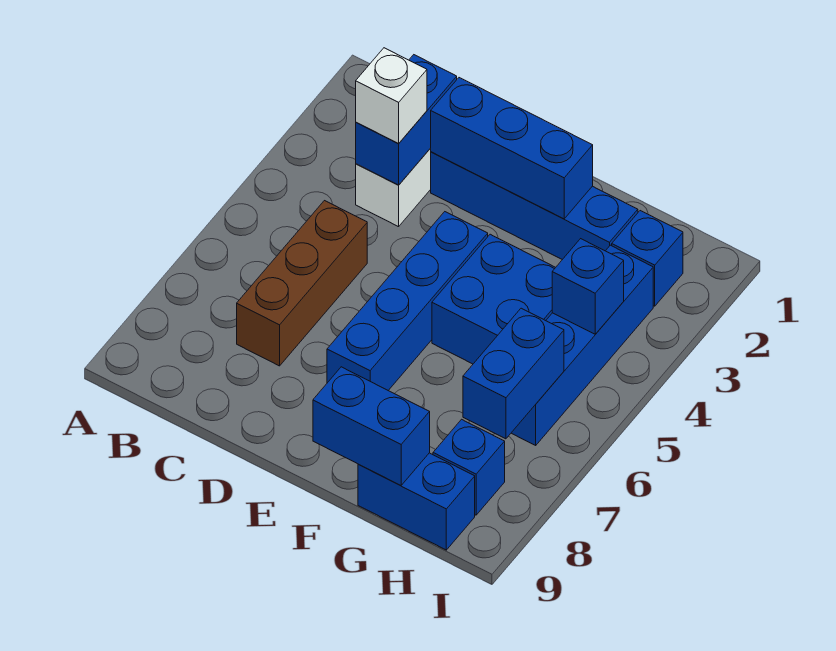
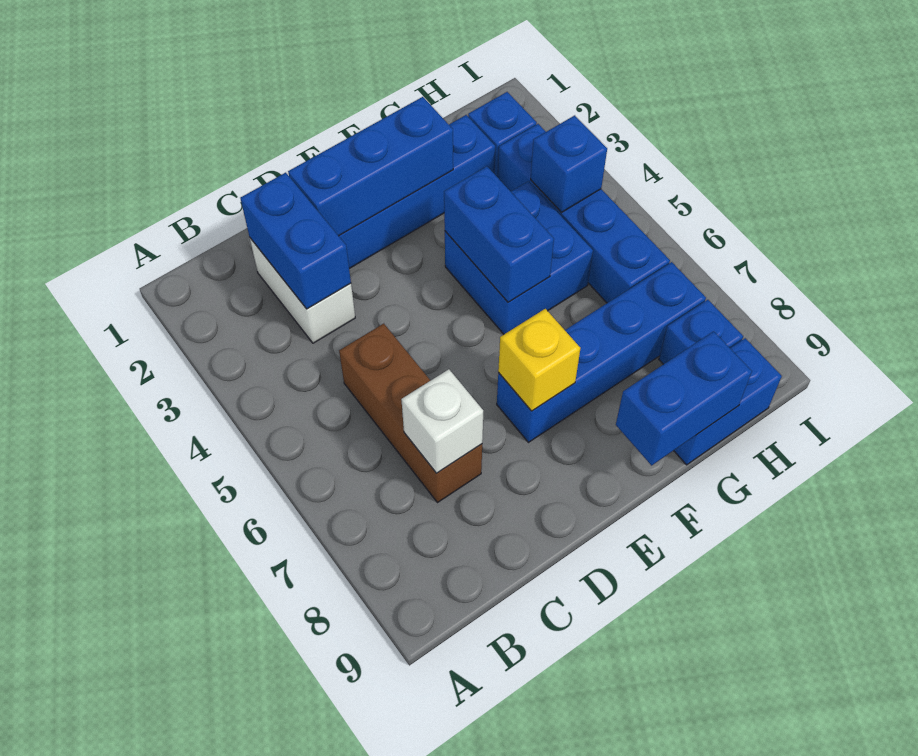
white 1x1 brick [356,48,427,143] -> white 1x1 brick moved to [401,369,483,473]
blue 1x4 brick [327,212,488,390] -> blue 1x4 brick turned to [497,262,706,442]
none -> yellow 1x1 brick [498,309,580,411]
blue 1x2 brick [463,308,564,439] -> blue 1x2 brick moved to [444,167,554,302]

